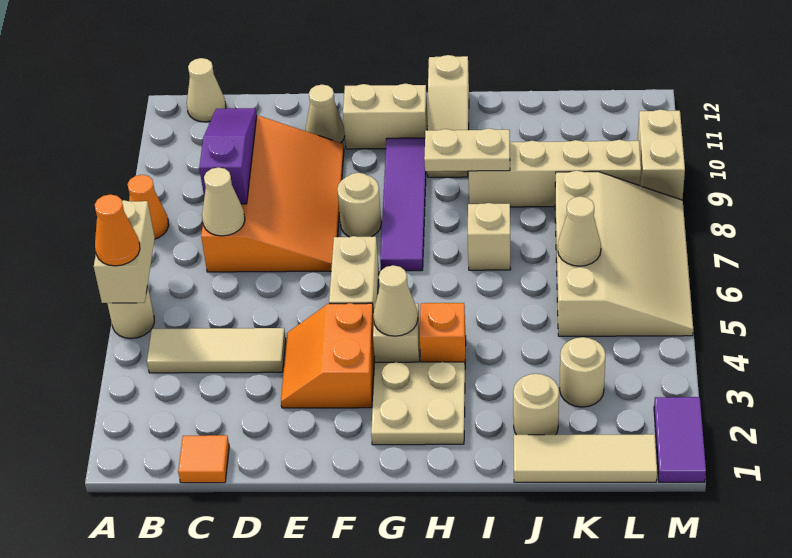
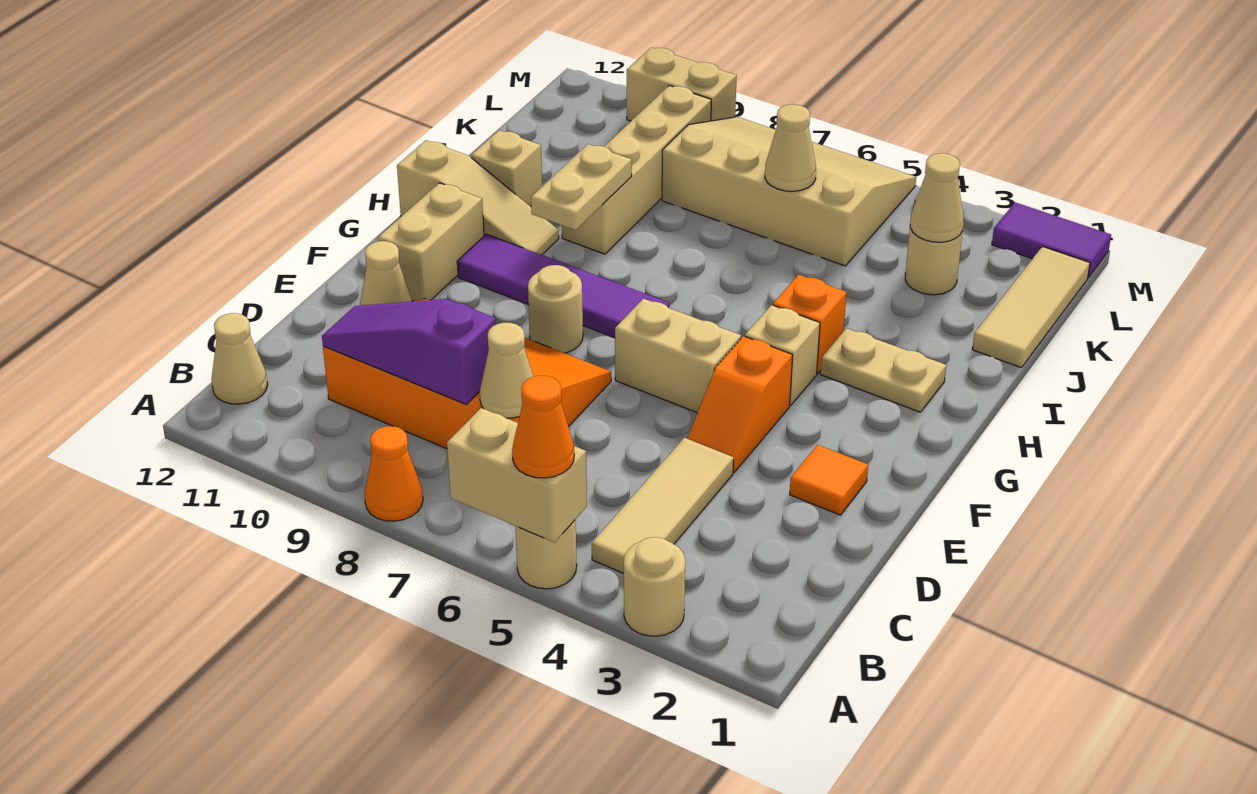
orange 1x1 tile [178,435,229,483] -> orange 1x1 tile moved to [790,445,868,515]
orange 2x2 slope [281,303,375,408] -> orange 1x2 slope [687,336,793,472]
tan 2x2 plate [371,362,465,445] -> tan 1x2 plate [820,328,946,412]
tan 1x1 cone [373,265,418,336] -> tan 1x1 cone moved to [910,153,964,242]
tan 1x1 brick [468,203,511,270] -> tan 1x1 brick moved to [471,130,542,207]
tan 1x1 round brick [513,374,559,435] -> tan 1x1 round brick moved to [624,537,685,636]

